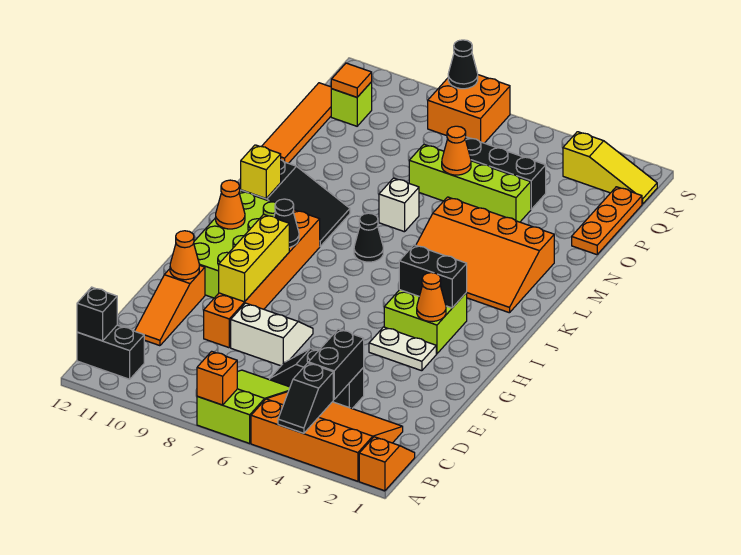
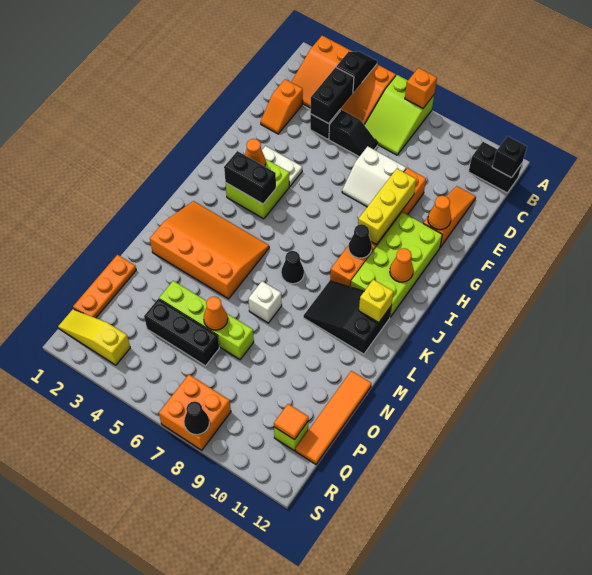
orange 1x2 slope [359,437,415,491] -> orange 1x2 slope moved to [261,79,303,134]

